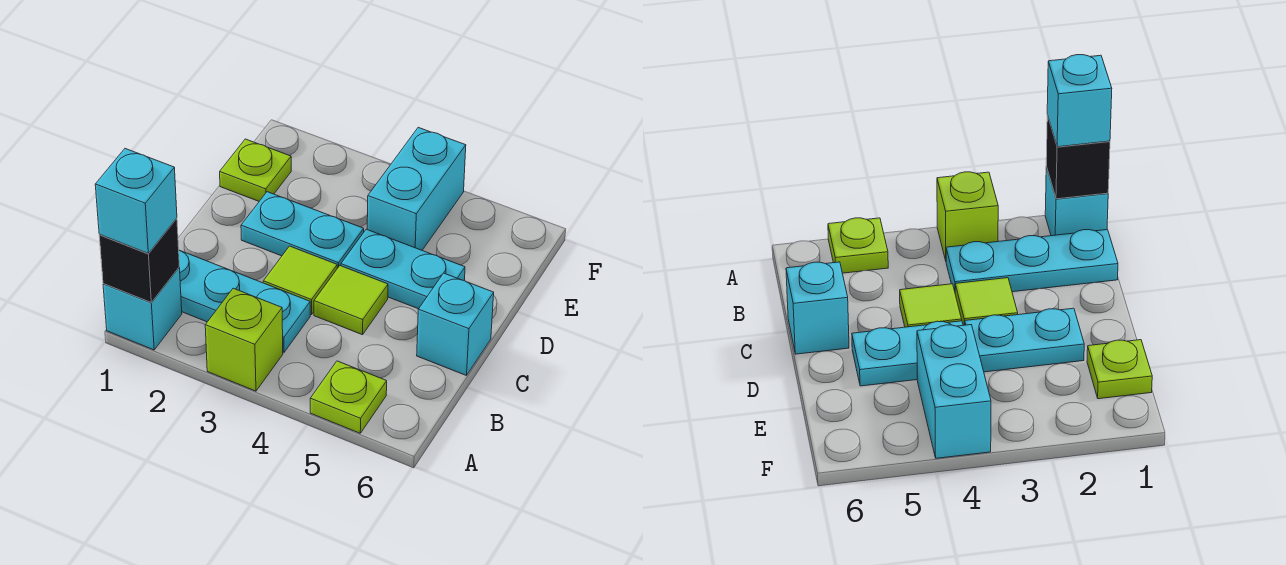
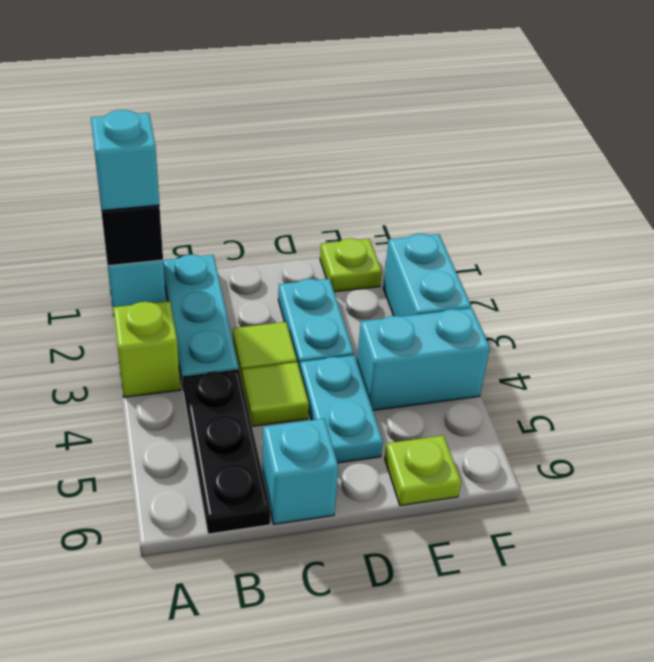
lime 1x1 plate [310,361,387,433] -> lime 1x1 plate moved to [385,435,461,506]
none -> black 1x3 plate [183,369,270,534]
none -> cyan 1x2 brick [383,234,471,316]

